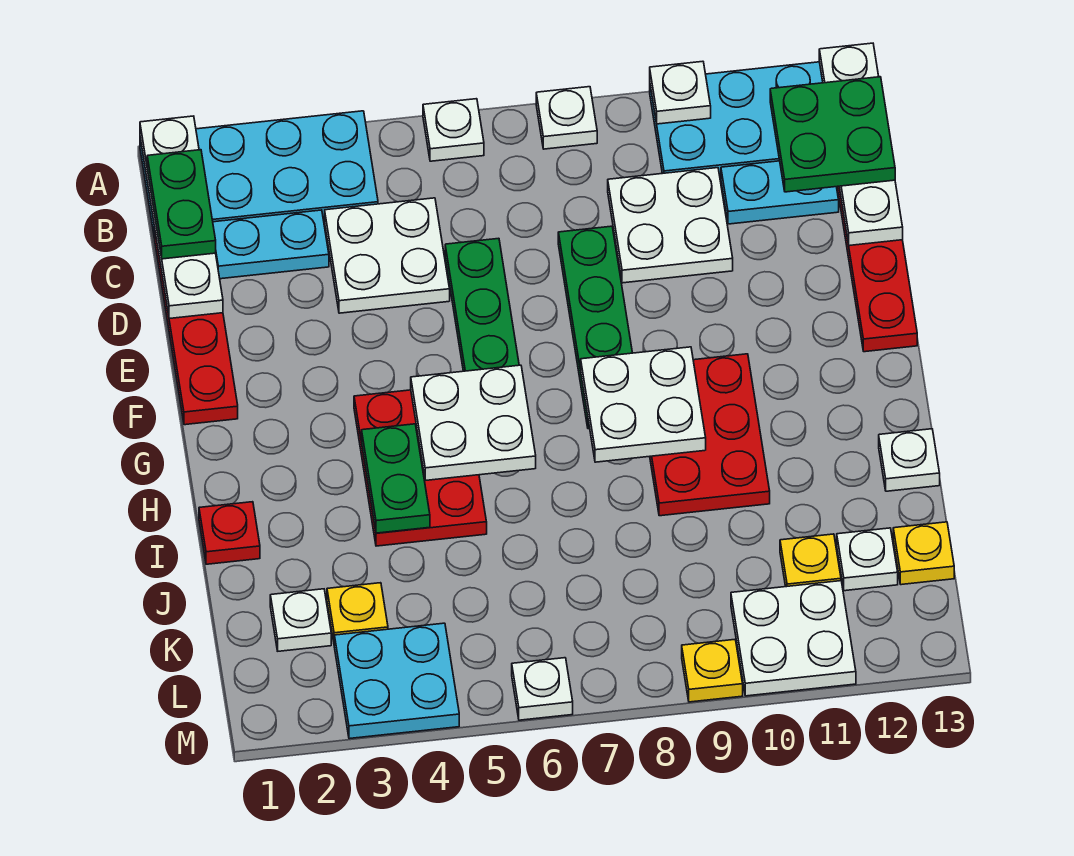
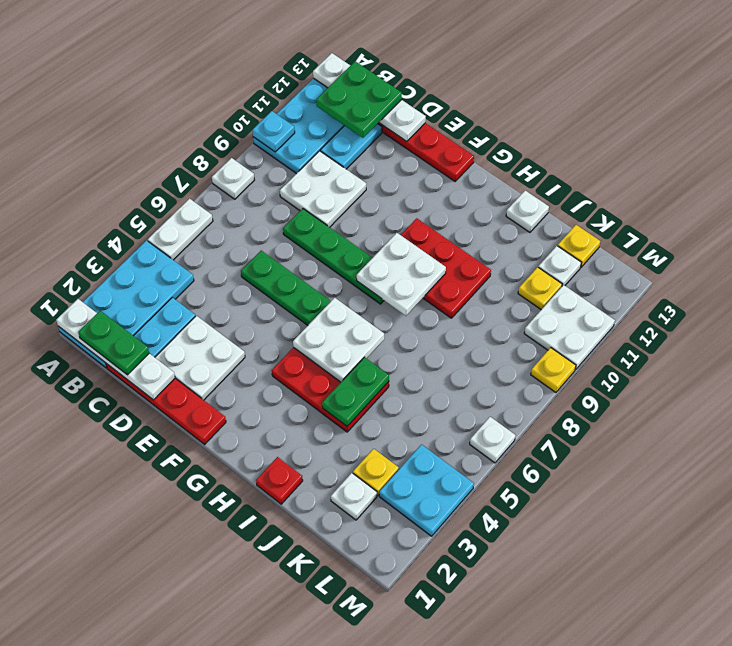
white 1x1 plate [423,99,484,161] -> white 1x2 plate [148,199,213,260]
white 1x1 plate [650,61,711,124] -> cyan 1x1 plate [252,111,295,152]
white 2x2 plate [325,198,450,313] -> white 2x2 plate moved to [155,316,245,400]
green 1x2 plate [362,424,430,533] -> green 1x2 plate turned to [322,357,389,426]

